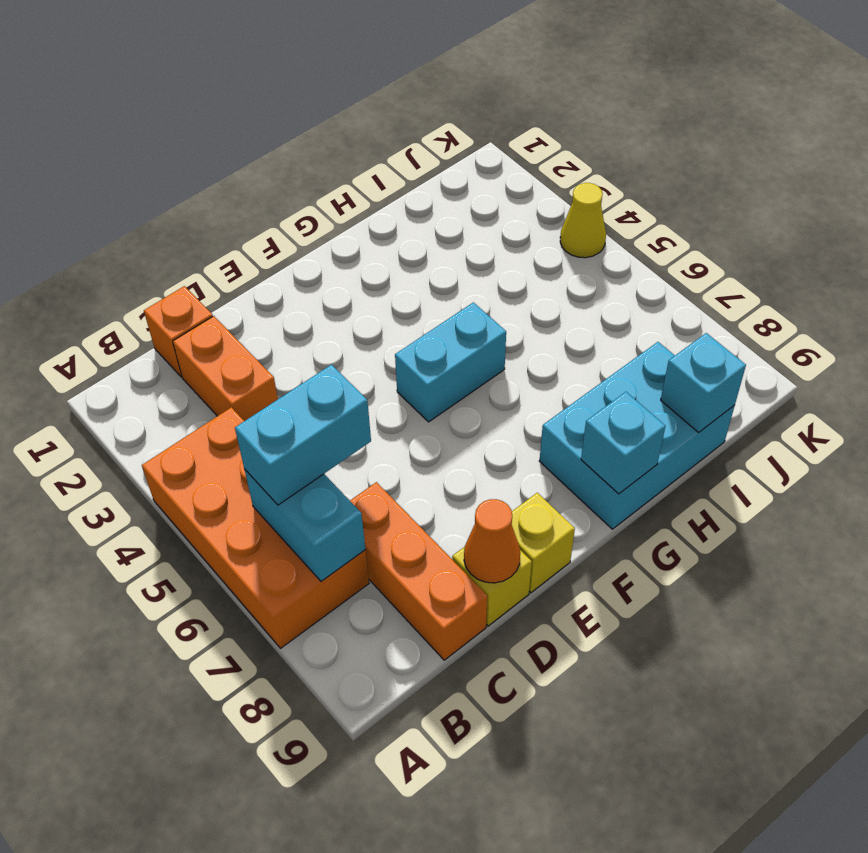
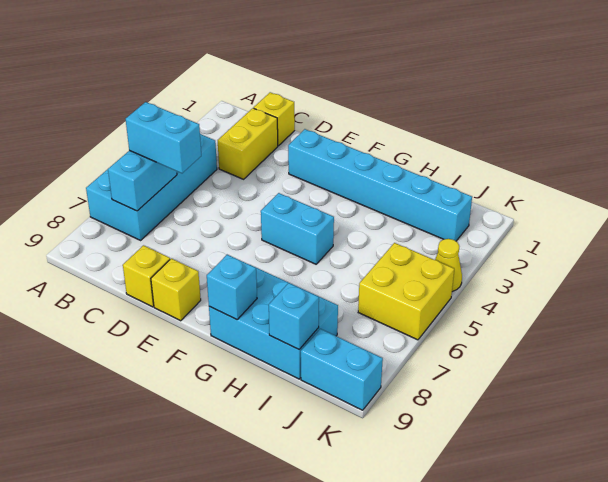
orange 2x4 brick [142,407,369,648] -> cyan 2x4 brick [86,134,217,240]
orange 1x1 brick [144,286,213,377] -> yellow 1x1 brick [254,92,295,146]
orange 1x2 brick [173,316,278,421] -> yellow 1x2 brick [218,108,278,179]
orange 1x3 brick [350,482,487,660] -> none
orange 1x1 cone [464,499,520,583] -> none
none -> cyan 1x6 brick [288,129,472,241]
none -> yellow 2x2 brick [358,243,454,340]
none -> cyan 1x2 brick [301,329,383,410]

